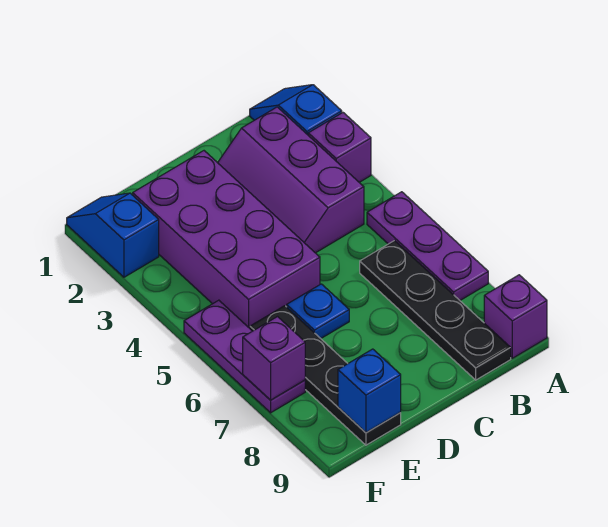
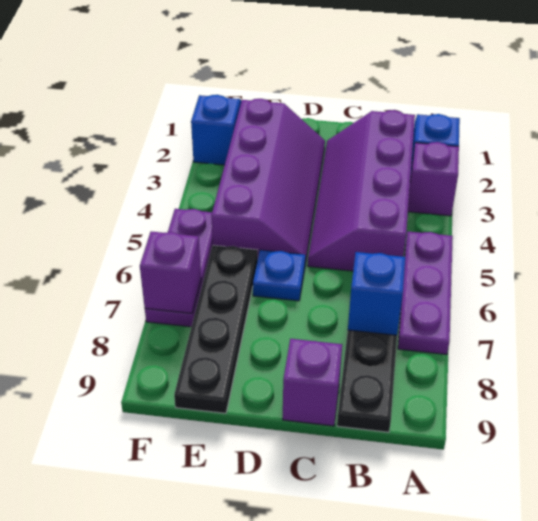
purple 1x1 brick [484,275,547,358] -> purple 1x1 brick moved to [283,339,342,426]
purple 2x3 slope [218,107,364,253] -> purple 2x4 slope [308,110,415,271]
purple 2x4 brick [133,151,320,328] -> purple 2x4 slope [211,99,325,264]
blue 1x1 brick [338,349,401,432] -> blue 1x1 brick moved to [348,252,405,335]

